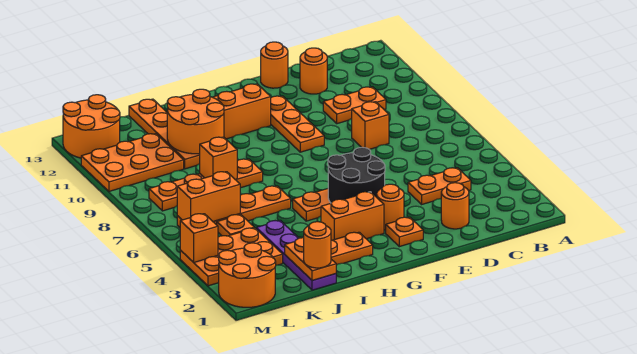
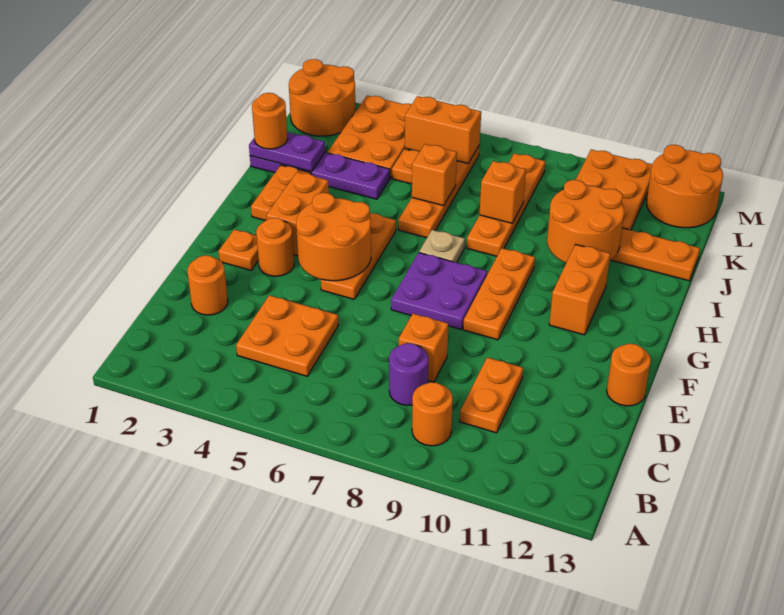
orange 1x2 plate [408,168,471,204] -> orange 2x2 plate [236,295,338,376]
none -> purple 1x1 round brick [389,343,428,406]
orange 1x1 round brick [300,48,327,94] -> orange 1x1 round brick moved to [412,382,453,446]
black 2x2 round brick [328,147,385,203] -> orange 2x2 round brick [296,193,371,281]
none -> purple 2x2 plate [391,253,487,329]
orange 1x3 plate [271,96,324,152] -> orange 1x3 plate turned to [463,248,535,340]
none -> tan 1x1 plate [419,230,465,263]
orange 1x2 plate [285,238,336,280] -> purple 1x2 plate [249,132,325,172]
orange 1x2 brick [177,172,240,221] -> orange 1x2 brick turned to [405,96,481,163]
orange 1x1 brick [180,214,218,262] -> orange 1x1 brick moved to [412,144,457,206]

